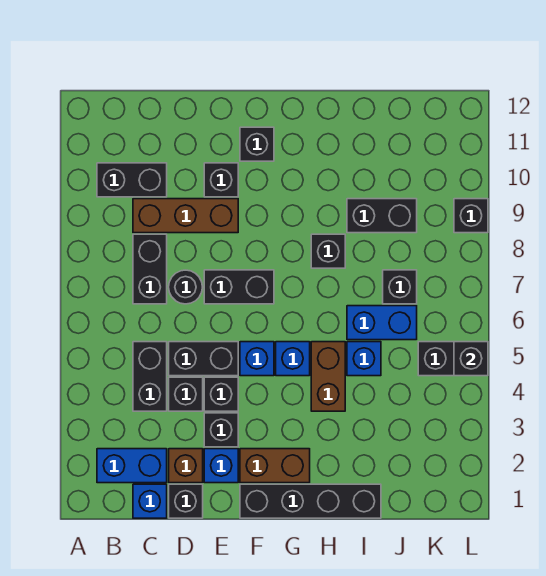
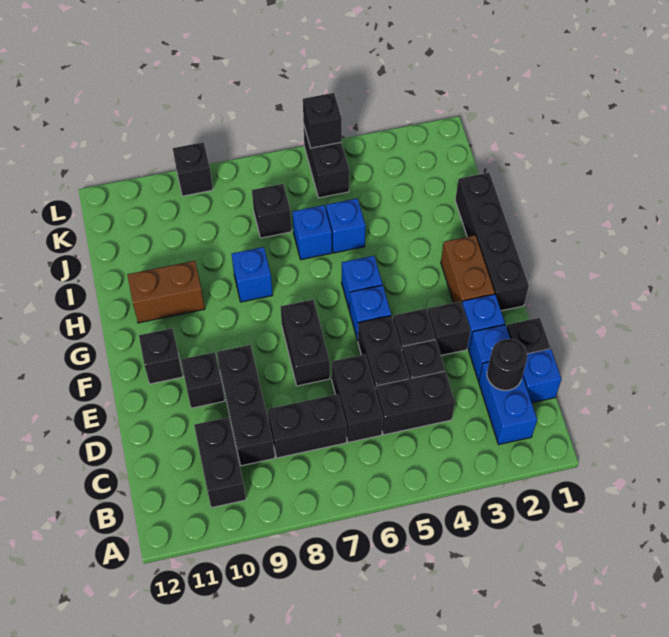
brown 1x3 brick [133,199,238,233] -> black 1x3 brick [217,345,275,466]
brown 1x1 brick [169,449,203,483] -> blue 1x1 brick [469,325,510,381]
black 1x1 round brick [169,270,202,304] -> black 1x1 round brick moved to [487,339,527,390]
brown 1x2 brick [311,342,345,411] -> brown 1x2 brick moved to [127,261,205,323]
black 1x1 brick [311,234,345,268] -> blue 1x1 brick [232,247,273,302]
blue 1x2 brick [347,306,417,340] -> blue 1x1 brick [292,205,332,260]
black 1x2 brick [347,199,417,233] -> black 1x2 brick moved to [332,354,383,443]

